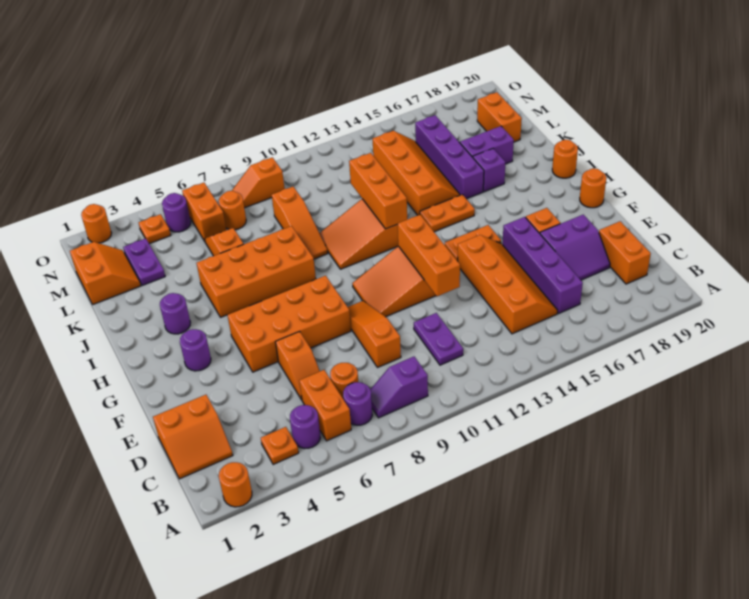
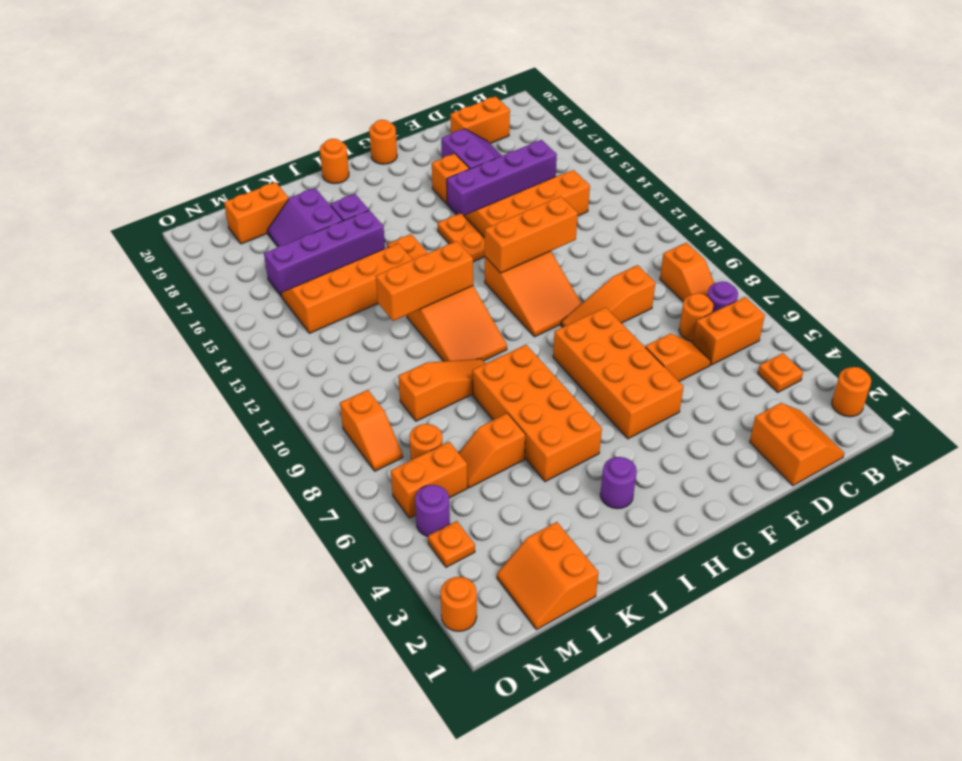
purple 1x1 round brick [290,405,320,449] -> none
purple 1x2 slope [370,357,428,418] -> orange 1x2 slope [660,243,714,302]
purple 1x2 plate [414,313,463,365] -> none
purple 1x1 round brick [180,329,211,371] -> none
orange 2x2 slope [70,242,141,304] -> orange 2x2 slope turned to [497,522,599,630]
purple 1x2 plate [123,239,165,286] -> none

